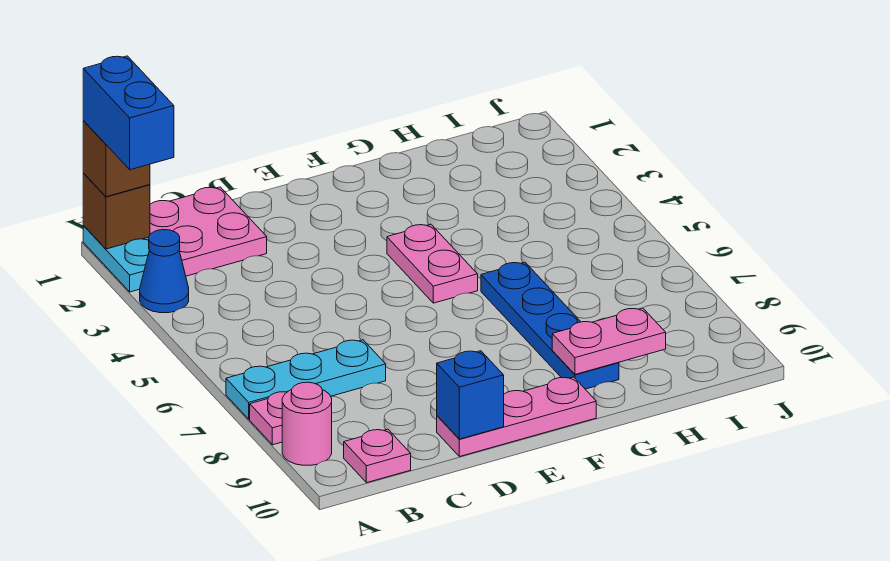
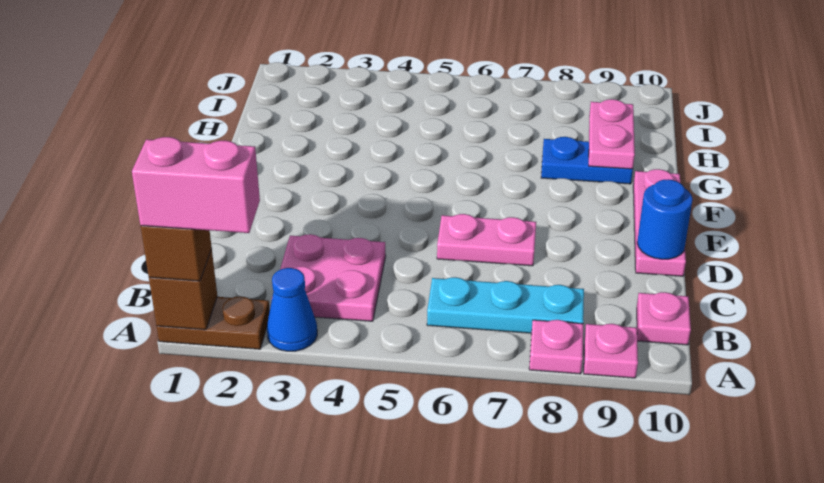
cyan 1x2 plate [83,226,149,292] -> brown 1x2 plate [157,296,270,349]
blue 1x2 brick [83,56,174,170] -> pink 1x2 brick [132,137,260,233]
cyan 1x3 plate [226,340,386,419] -> cyan 1x3 plate turned to [427,277,584,333]
pink 1x1 round brick [282,382,332,465] -> pink 1x1 plate [584,324,638,378]
pink 2x2 plate [150,187,267,276] -> pink 2x2 plate moved to [280,234,386,321]
blue 1x1 brick [437,351,504,439] -> blue 1x1 round brick [637,179,693,259]
pink 1x2 plate [387,224,478,303] -> pink 1x2 plate moved to [437,214,536,266]
blue 1x4 plate [481,262,619,389] -> blue 1x2 plate [541,137,633,184]

